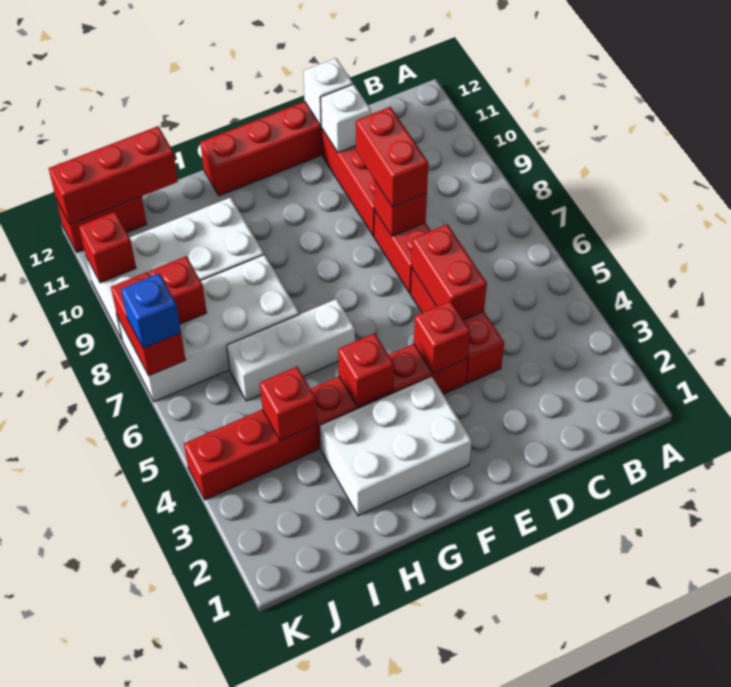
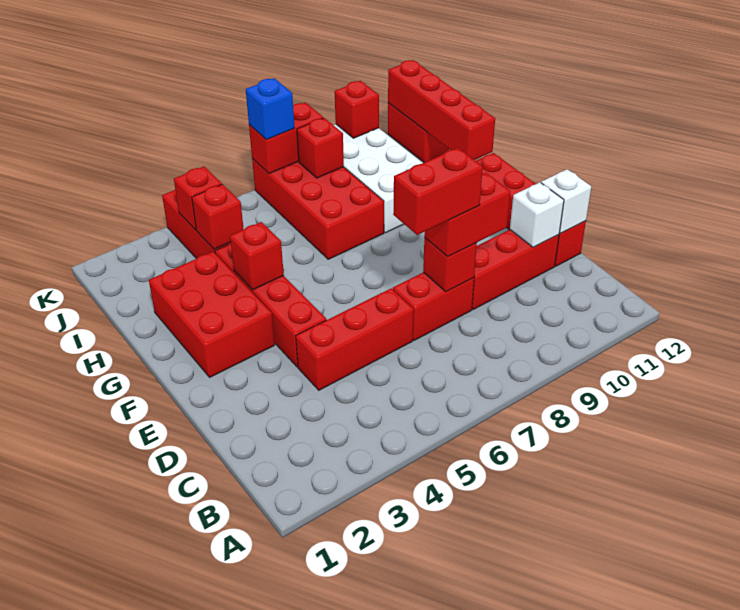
red 1x2 brick [412,224,487,320] -> red 1x2 brick moved to [393,148,483,235]
red 1x1 brick [414,301,470,373] -> red 1x1 brick moved to [174,167,222,230]
white 2x3 brick [320,376,472,516] -> red 2x3 brick [149,251,275,377]
white 1x3 brick [227,299,355,401] -> none
white 2x4 brick [117,255,299,402] -> red 2x4 brick [252,159,384,259]
red 1x3 brick [49,126,178,224] -> red 1x4 brick [388,60,495,160]

